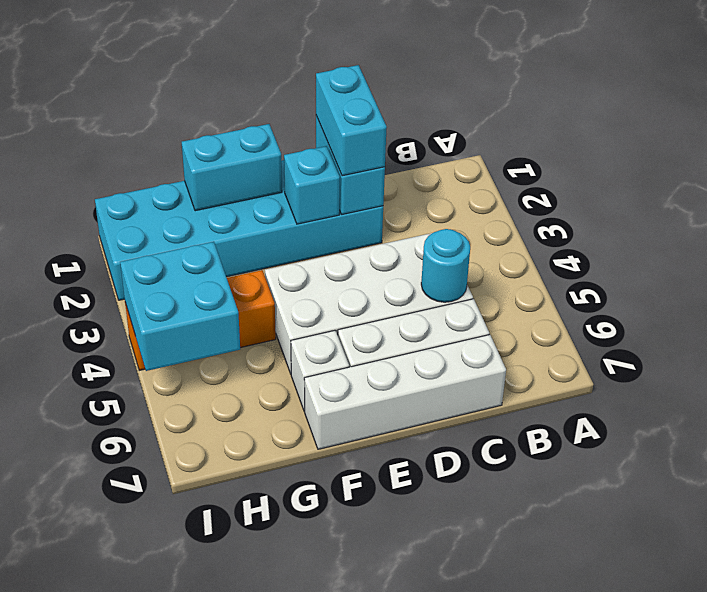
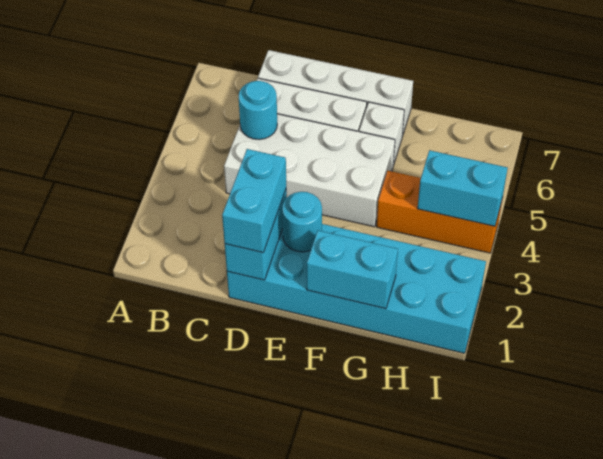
cyan 1x1 brick [284,146,340,224] -> cyan 1x1 round brick [282,192,322,252]
cyan 2x2 brick [120,242,240,371] -> cyan 1x2 brick [418,150,508,226]

